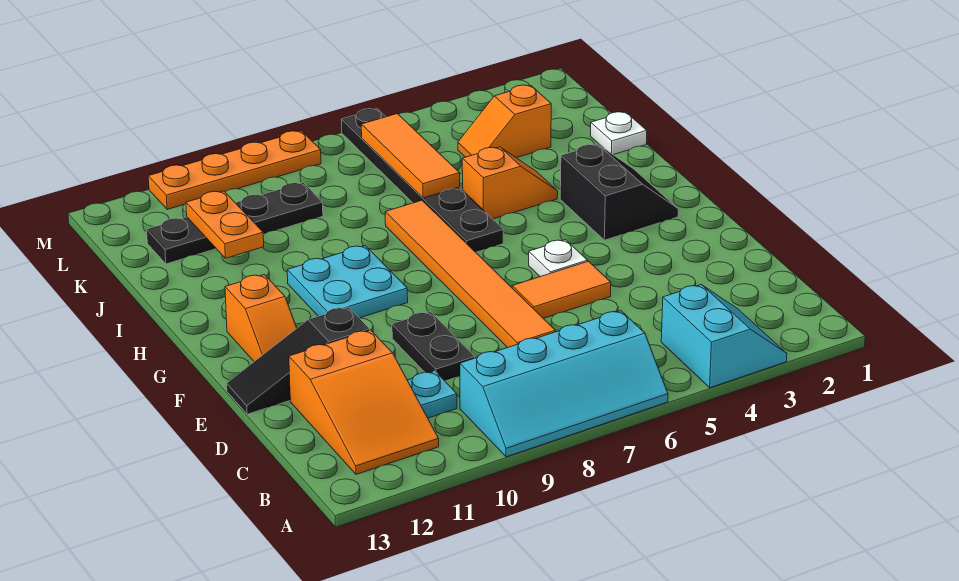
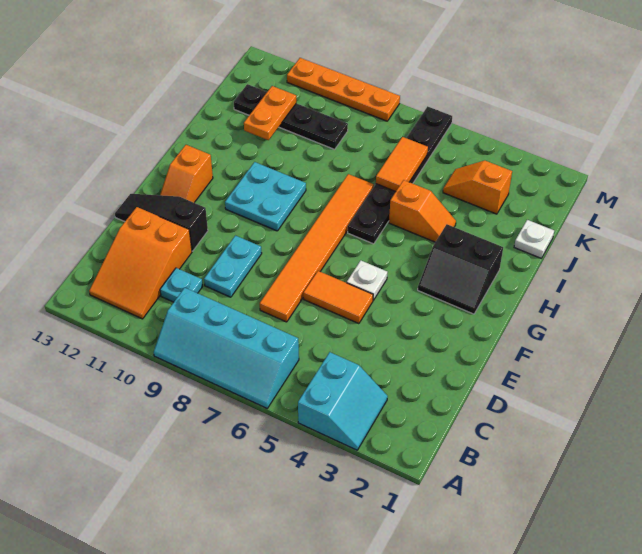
black 1x2 plate [392,312,475,381] -> cyan 1x2 plate [204,236,262,297]
black 2x2 slope [560,144,678,240] -> black 2x2 slope turned to [418,224,503,314]
orange 1x3 tile [361,114,460,198] -> orange 1x2 tile [376,137,428,192]

